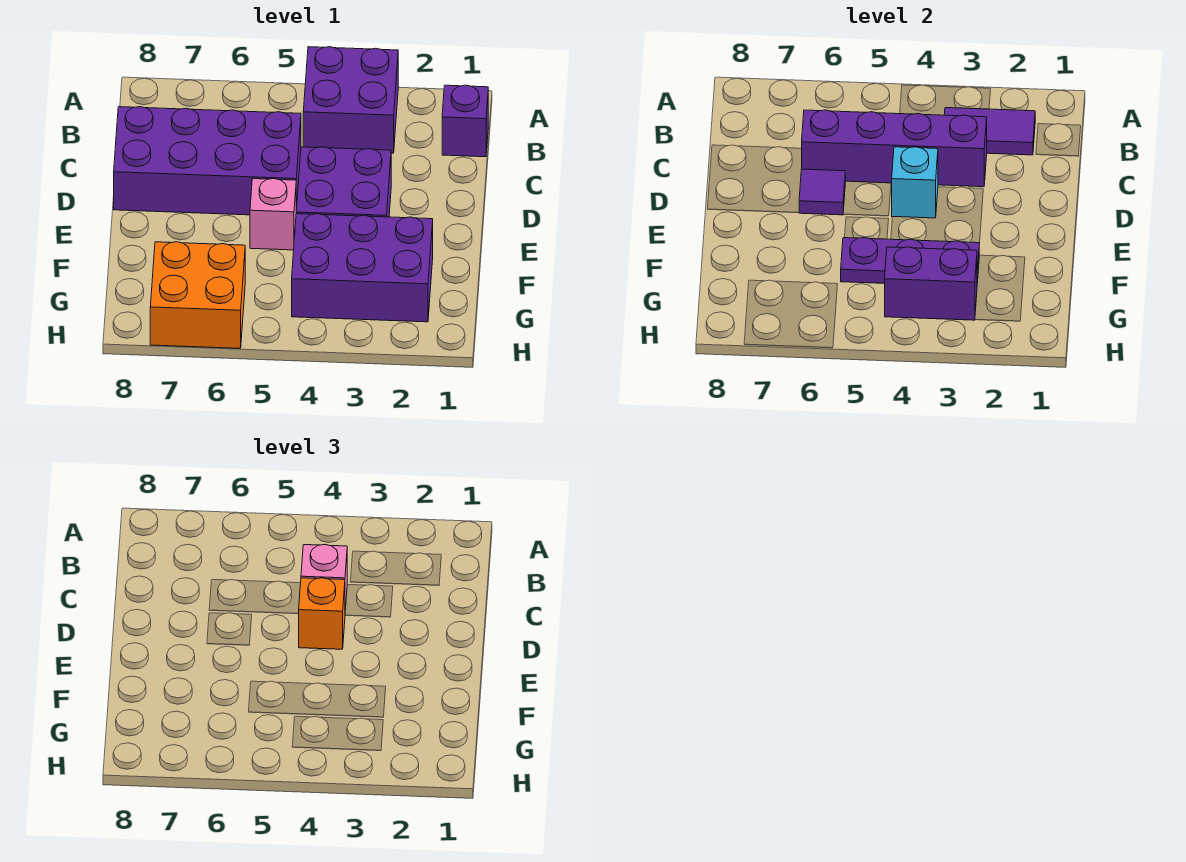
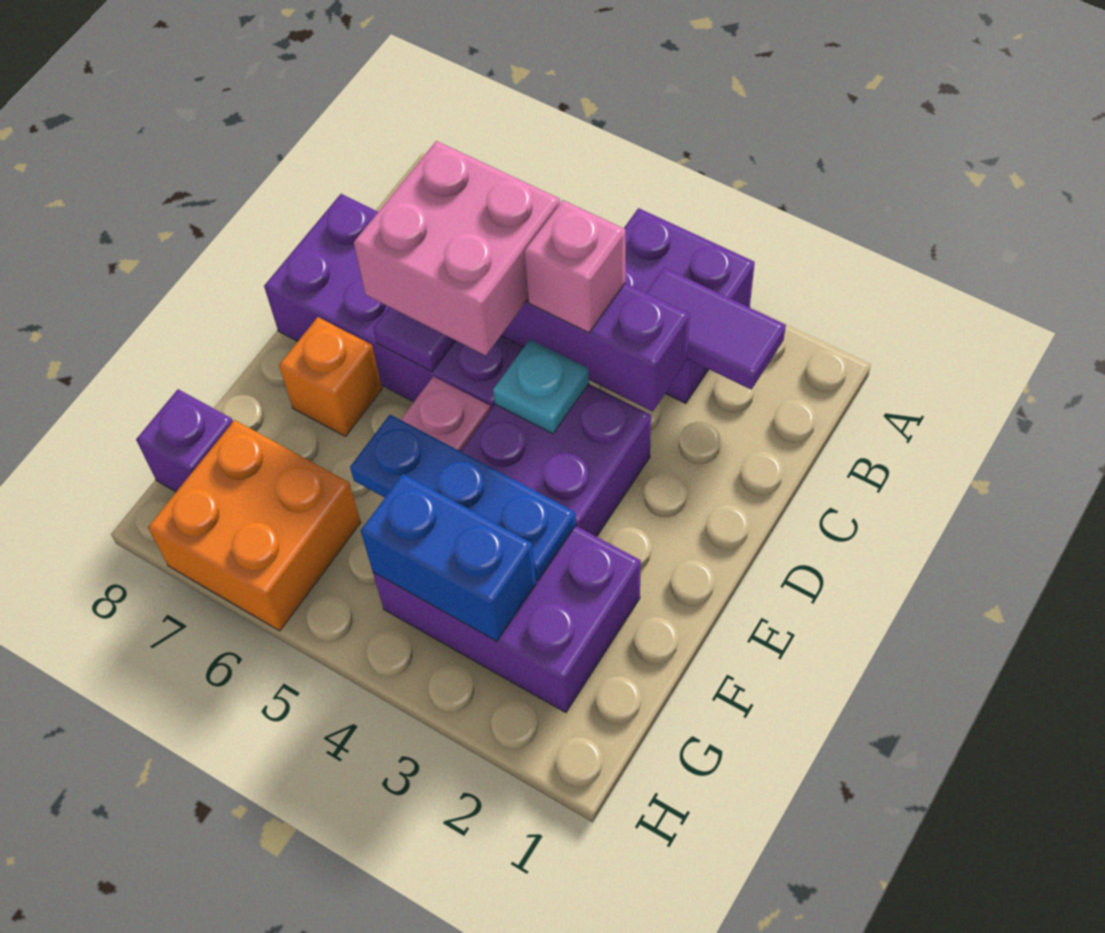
purple 1x1 brick [442,85,488,157] -> purple 1x1 brick moved to [136,389,233,492]
none -> pink 2x2 brick [354,141,560,355]
cyan 1x1 brick [892,147,938,218] -> cyan 1x1 plate [493,340,589,434]
orange 1x1 brick [298,578,345,649] -> orange 1x1 brick moved to [279,317,382,436]
purple 1x3 plate [841,238,979,283] -> blue 1x3 plate [350,415,576,581]
purple 1x2 brick [885,247,977,320] -> blue 1x2 brick [361,474,536,641]

